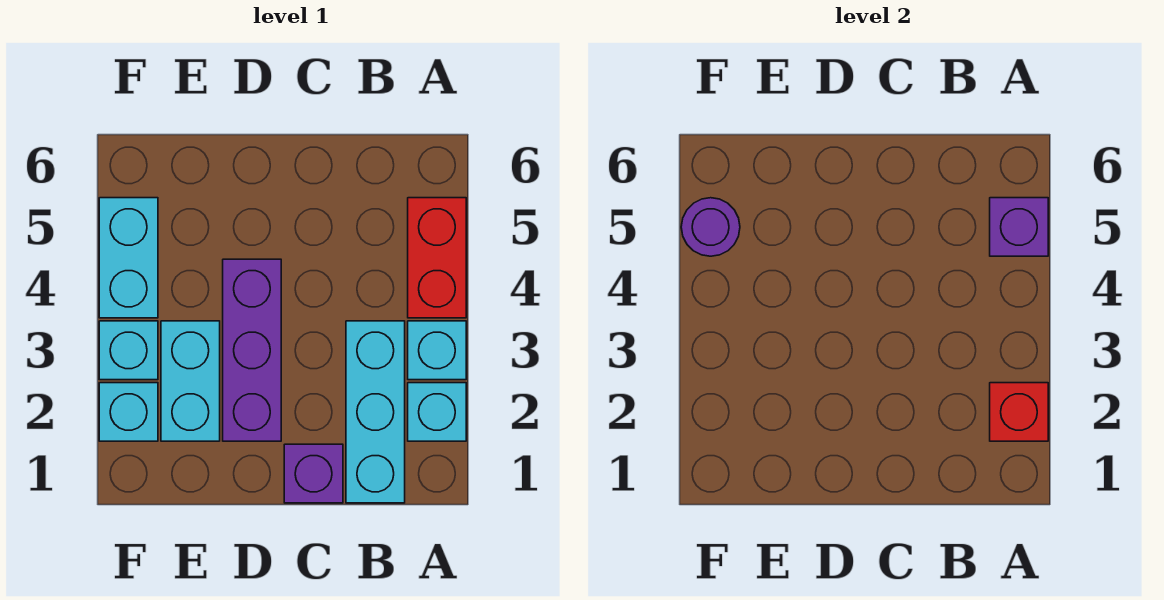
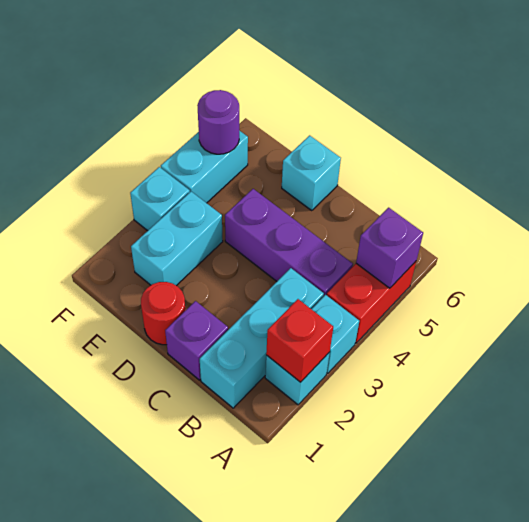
none -> red 1x1 round brick [141,282,185,345]
purple 1x3 brick [223,259,281,441] -> purple 1x3 brick turned to [225,189,353,296]
cyan 1x1 brick [99,383,158,441] -> cyan 1x1 brick moved to [282,135,341,211]

